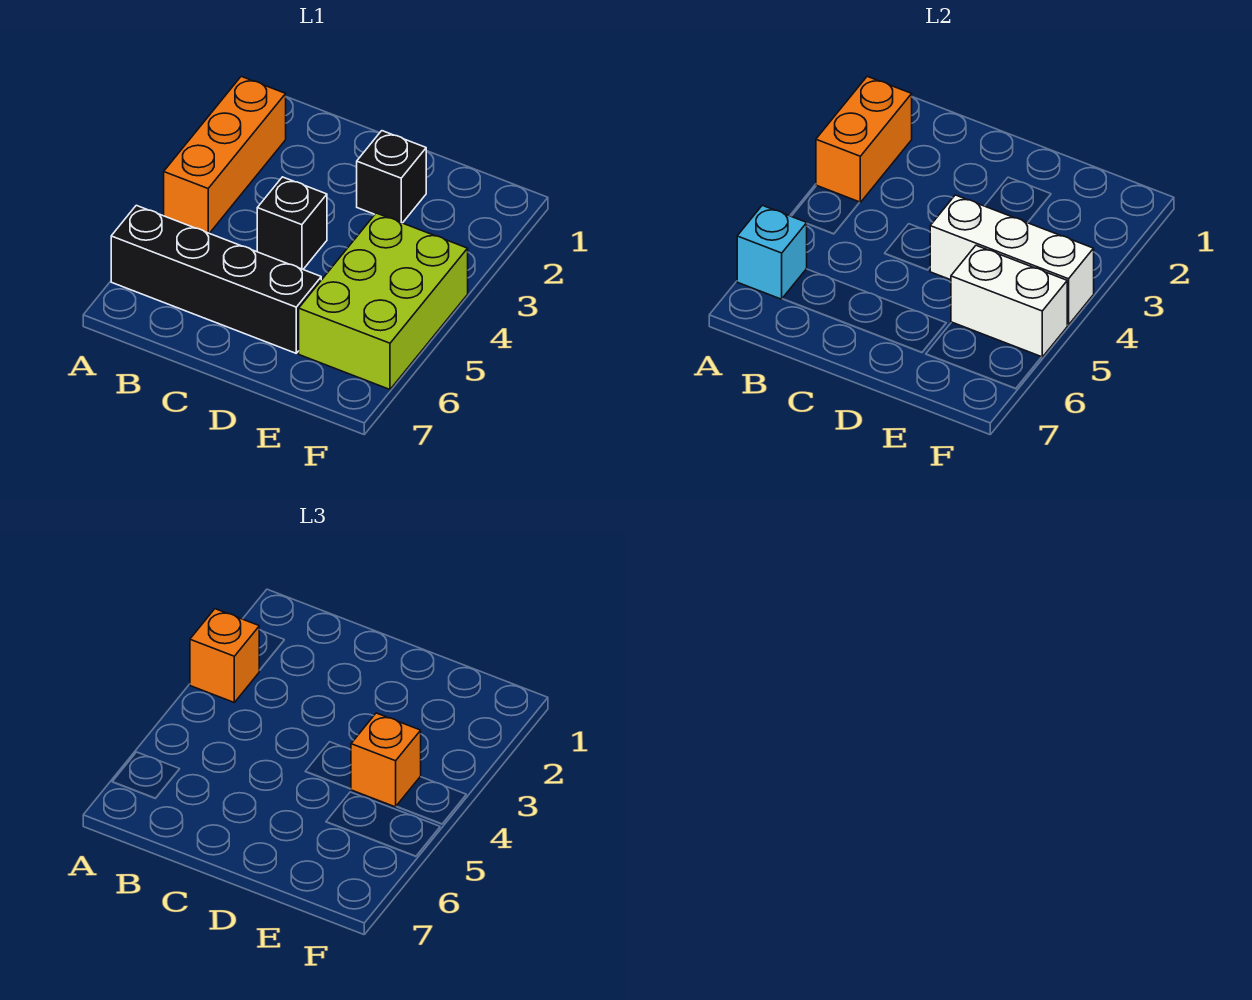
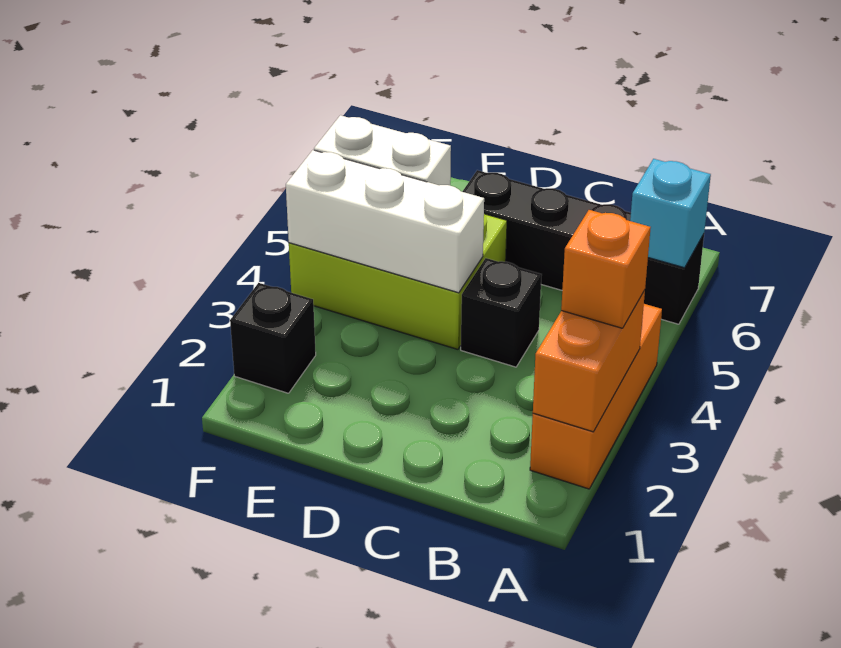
black 1x1 brick [357,131,426,223] -> black 1x1 brick moved to [230,283,316,393]
lime 2x3 brick [299,213,468,389] -> lime 2x3 brick turned to [289,214,507,349]
orange 1x1 brick [351,713,421,807] -> none

